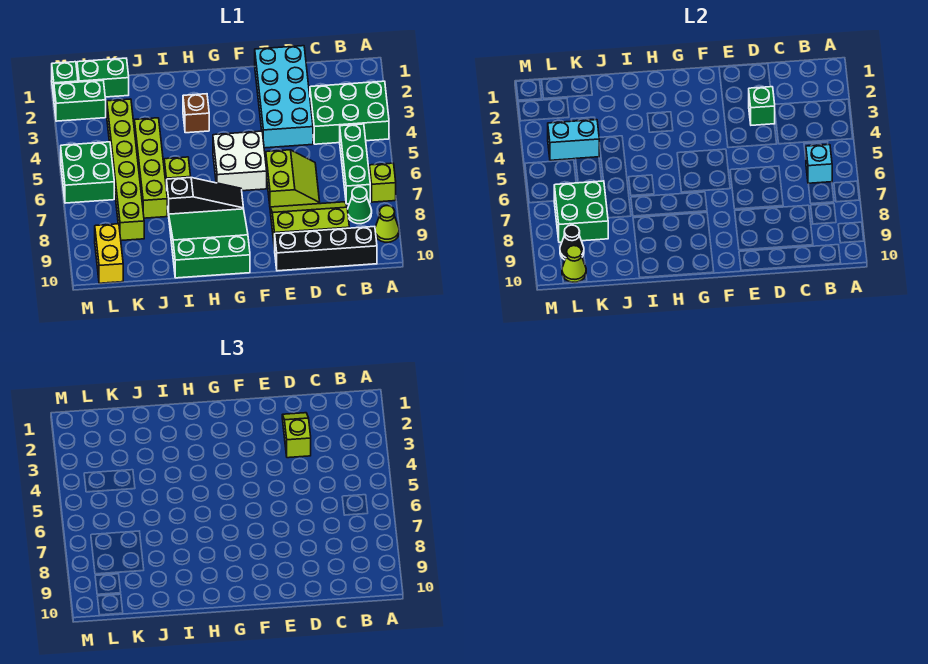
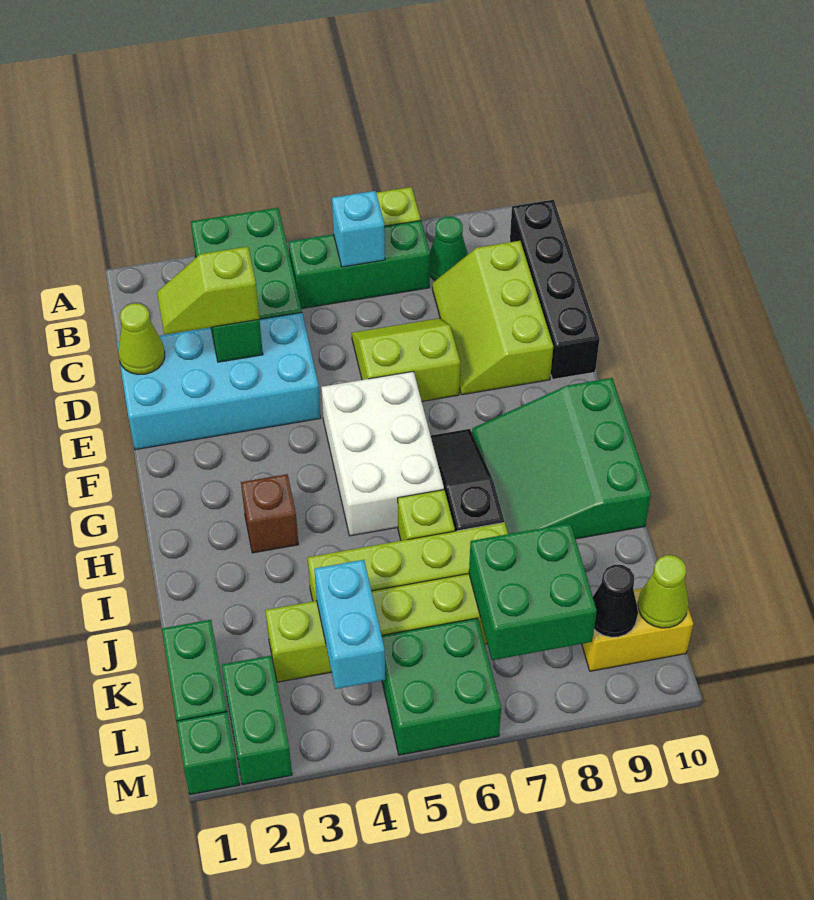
lime 1x1 cone [375,206,399,242] -> lime 1x1 cone moved to [118,303,165,374]
white 2x2 brick [213,131,267,191] -> white 2x3 brick [321,371,444,536]

